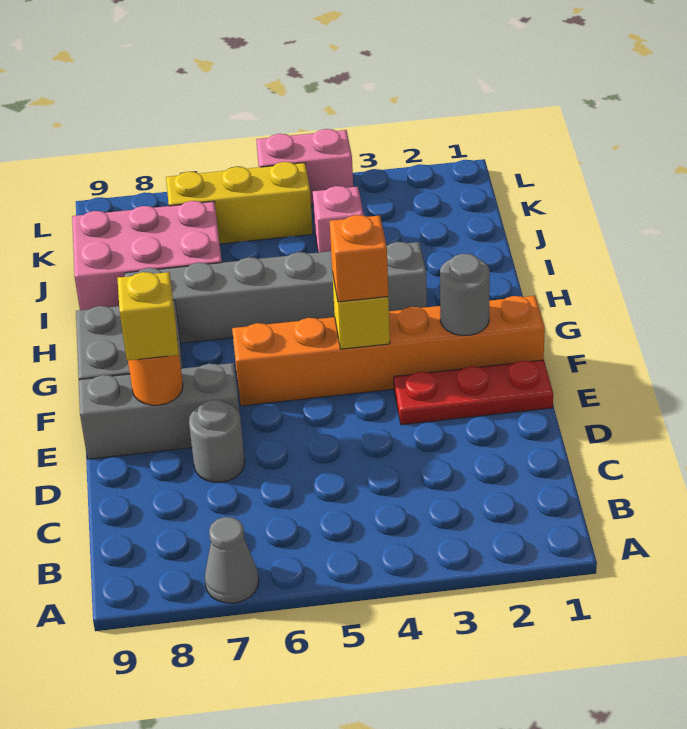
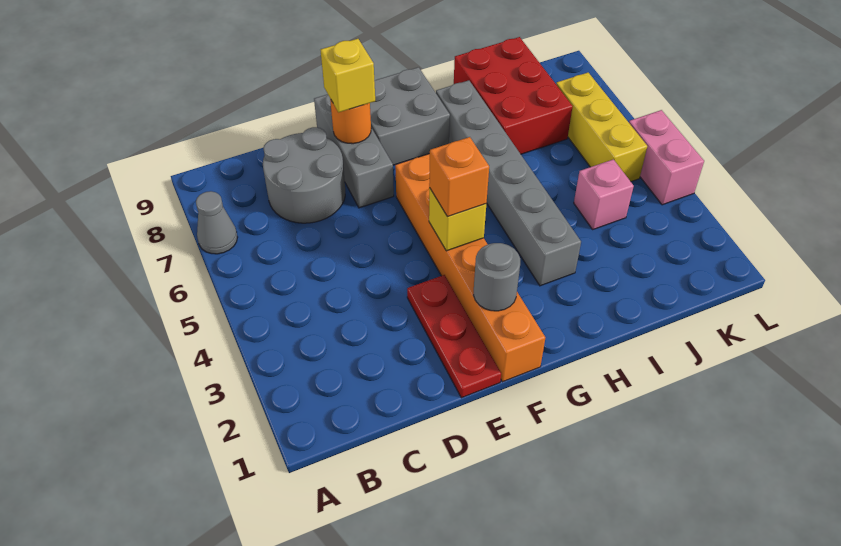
grey 1x1 round brick [189,400,245,482] -> grey 2x2 round brick [263,127,345,223]
pink 2x3 brick [72,201,222,310] -> red 2x3 brick [454,37,573,154]

